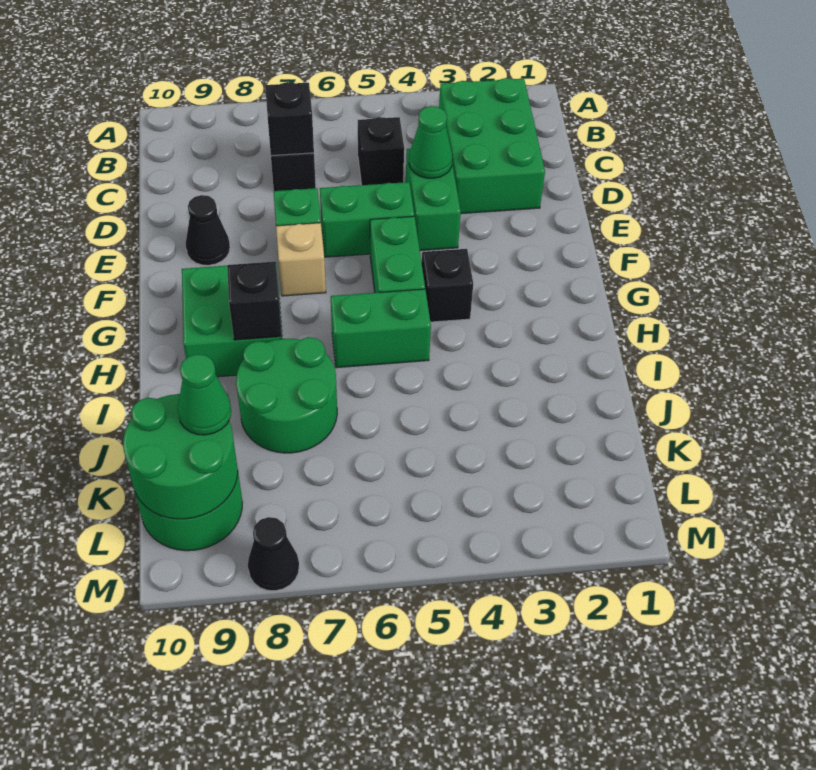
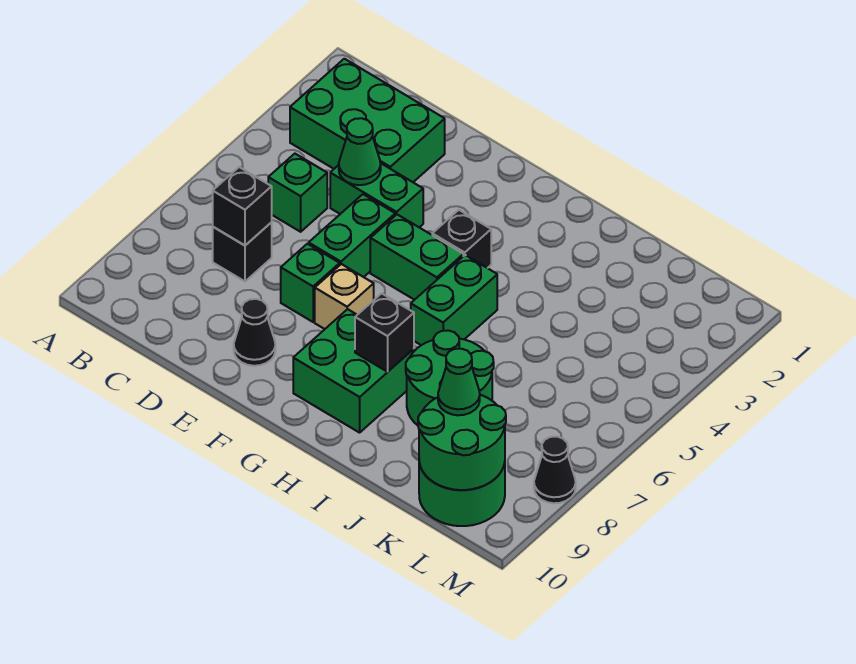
black 1x1 brick [358,117,404,185] -> green 1x1 brick [268,154,327,232]

